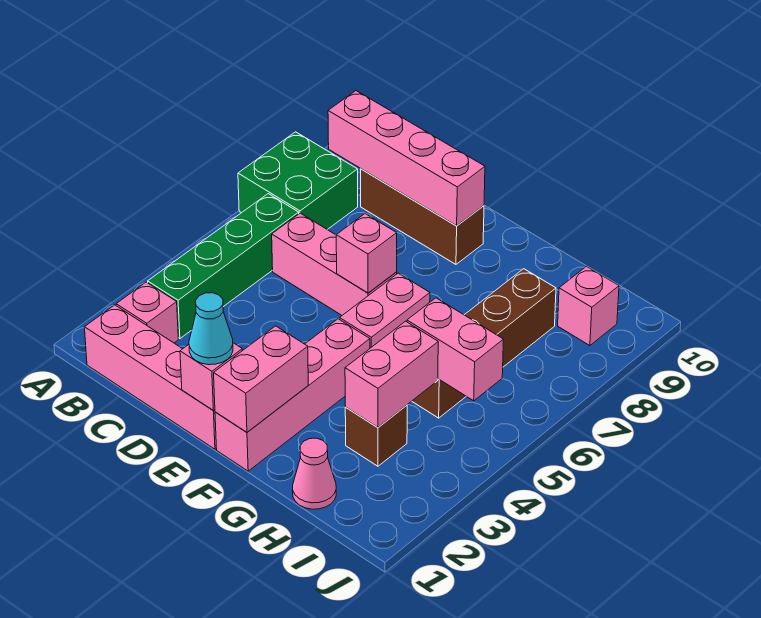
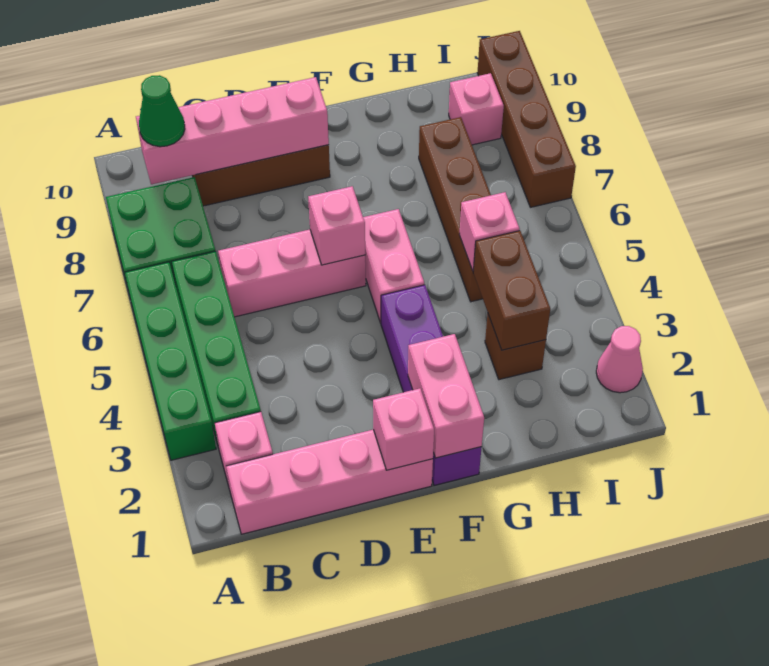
none -> green 1x4 brick [125,262,216,460]
none -> green 1x1 cone [139,75,185,147]
cyan 1x1 cone [189,293,233,365] -> none
pink 1x4 brick [215,319,370,471] -> purple 1x4 brick [381,285,482,485]
pink 1x1 cone [293,438,336,509] -> pink 1x1 cone moved to [596,326,643,393]
pink 1x2 brick [345,321,438,427] -> brown 1x2 brick [473,231,550,350]
pink 1x2 brick [407,298,503,401] -> pink 1x1 brick [459,192,520,271]
none -> brown 1x4 brick [477,31,576,207]

